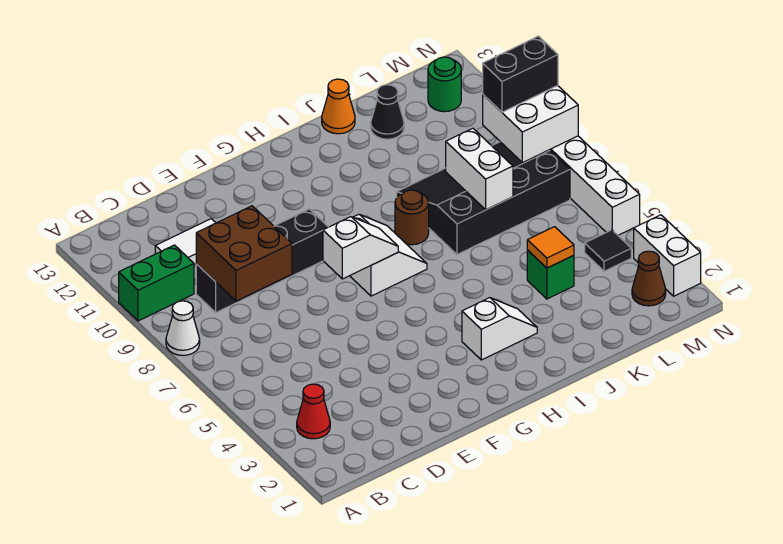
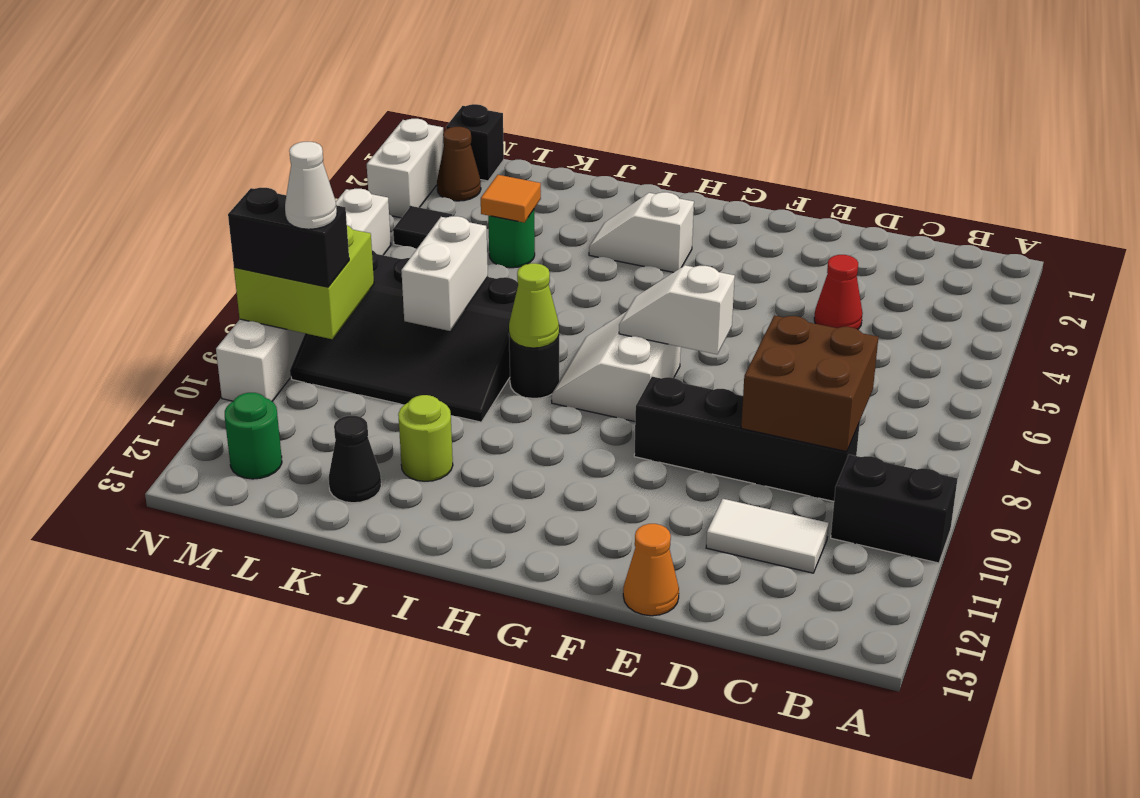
white 1x1 cone [166,301,200,355] -> white 1x1 cone moved to [285,142,337,229]
green 1x2 brick [119,245,194,321] -> black 1x2 brick [831,455,958,563]
red 1x1 cone [297,384,330,439] -> red 1x1 cone moved to [814,255,863,329]
brown 1x1 round brick [395,190,429,245] -> black 1x1 round brick [509,335,559,399]
none -> lime 1x1 cone [509,263,559,348]
none -> lime 1x1 round brick [398,395,453,481]
orange 1x1 cone [322,79,355,134] -> orange 1x1 cone moved to [623,524,679,616]
green 1x1 brick [527,250,574,299] -> green 1x1 round brick [488,210,535,268]
none -> black 1x1 brick [446,104,504,181]
white 2x2 brick [483,86,578,163] -> lime 2x2 brick [234,225,374,339]

